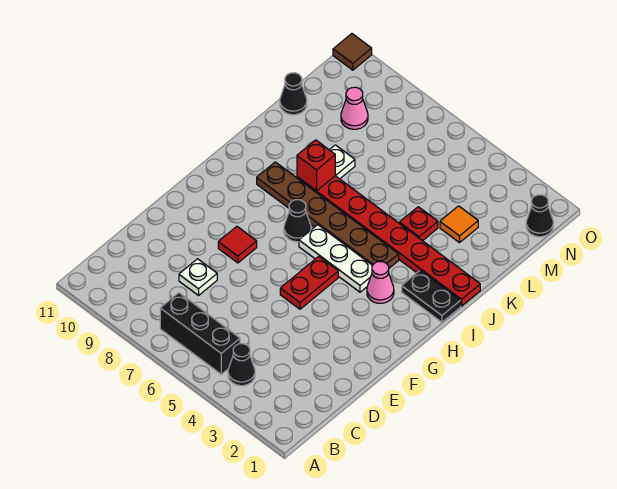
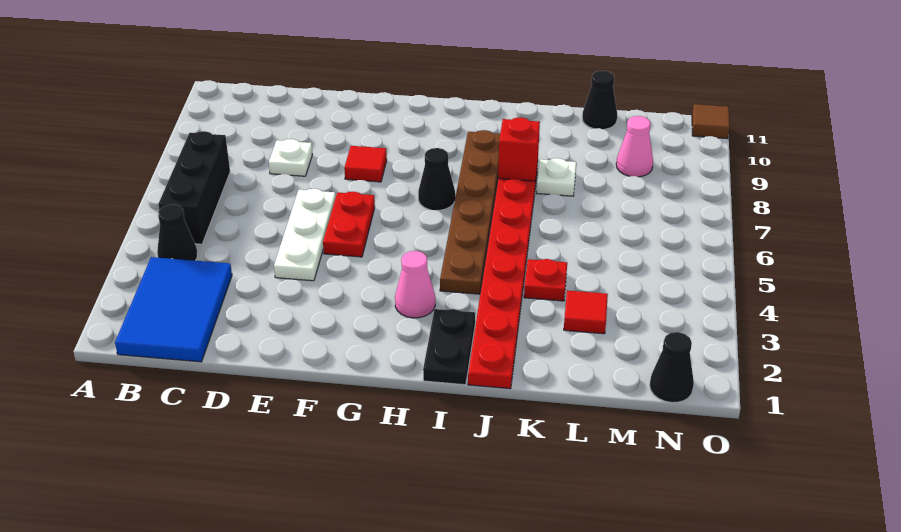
none -> blue 2x3 tile [115,257,232,362]
red 1x2 plate [280,256,338,309] -> red 1x2 plate turned to [323,192,375,257]
white 1x3 plate [299,225,373,292] -> white 1x3 plate moved to [274,189,336,281]
orange 1x1 tile [440,206,478,243] -> red 1x1 tile [564,290,608,334]

